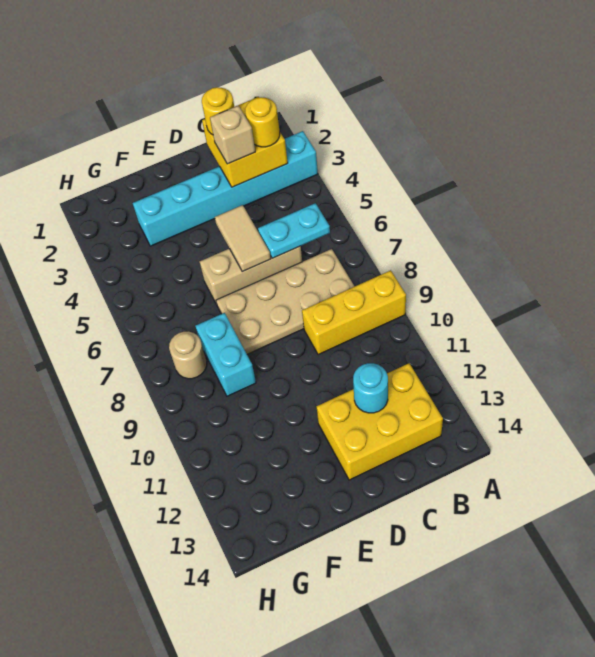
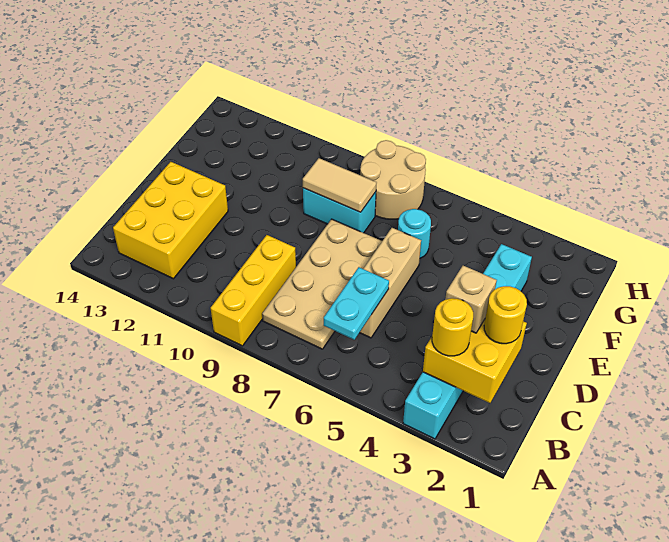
cyan 1x1 round brick [353,363,388,413] -> cyan 1x1 round brick moved to [398,209,431,258]
tan 1x2 tile [215,205,271,272] -> tan 1x2 tile moved to [303,158,376,212]
tan 1x1 round brick [169,331,207,379] -> tan 2x2 round brick [360,140,426,219]

